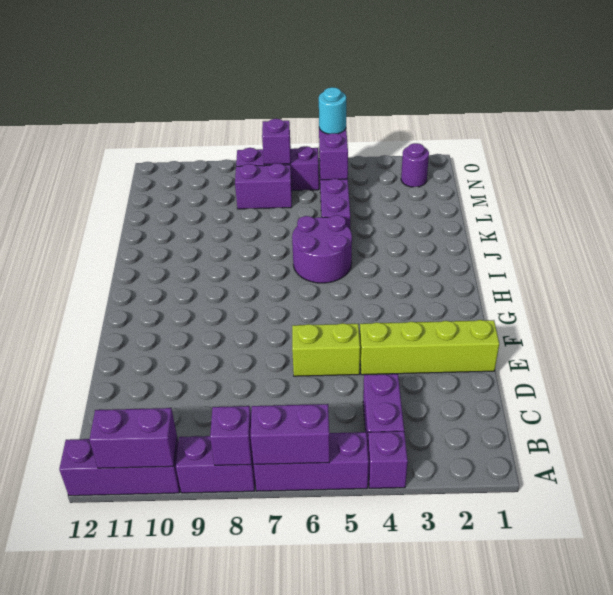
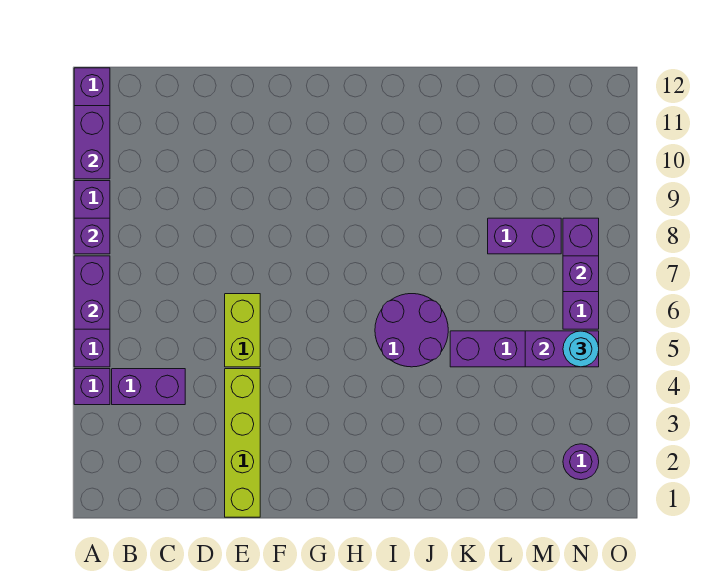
purple 1x2 brick [235,163,292,209] -> purple 1x2 brick turned to [488,218,561,254]

